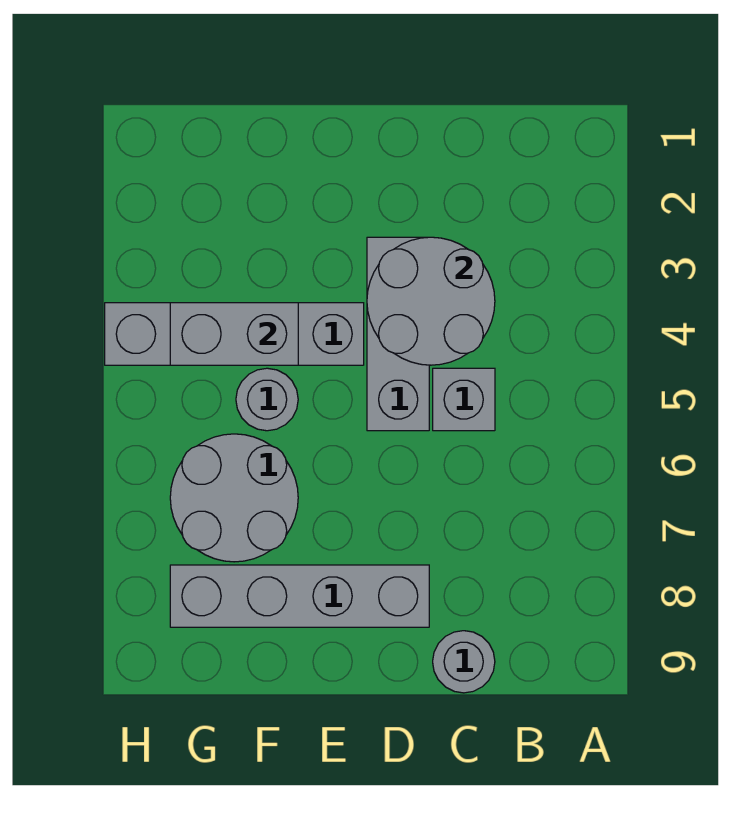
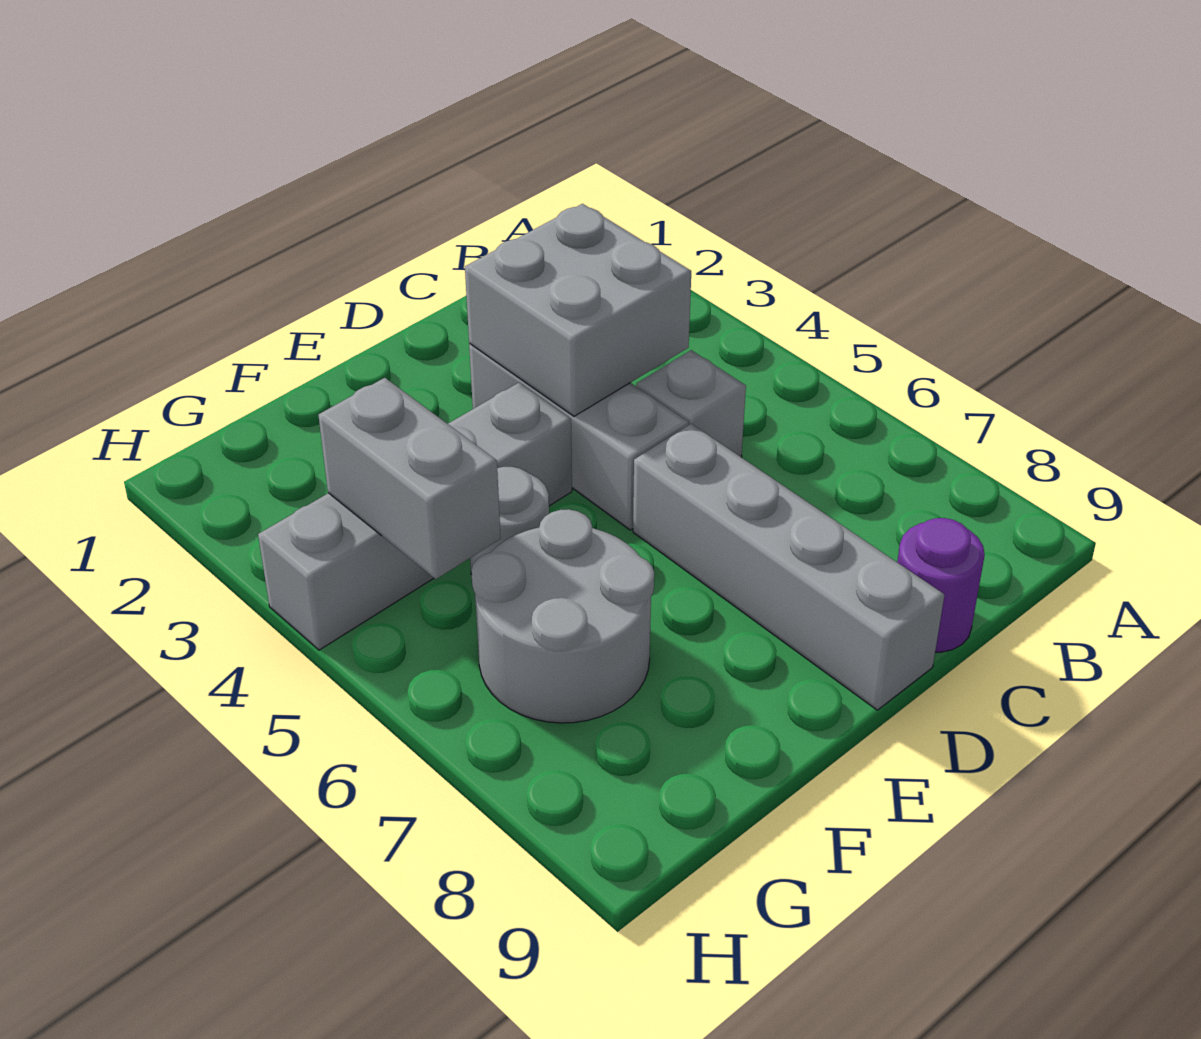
grey 2x2 round brick [367,237,495,365] -> grey 2x2 brick [465,204,691,416]
grey 1x1 round brick [433,631,495,693] -> purple 1x1 round brick [897,518,985,652]
grey 1x4 brick [170,565,429,627] -> grey 1x4 brick turned to [633,424,944,710]
grey 1x2 brick [170,303,298,365] -> grey 1x2 brick turned to [318,378,501,579]

